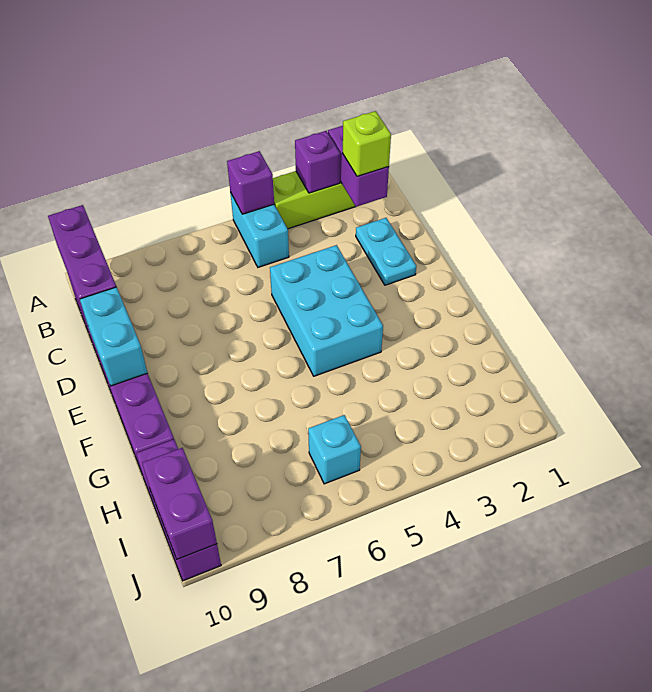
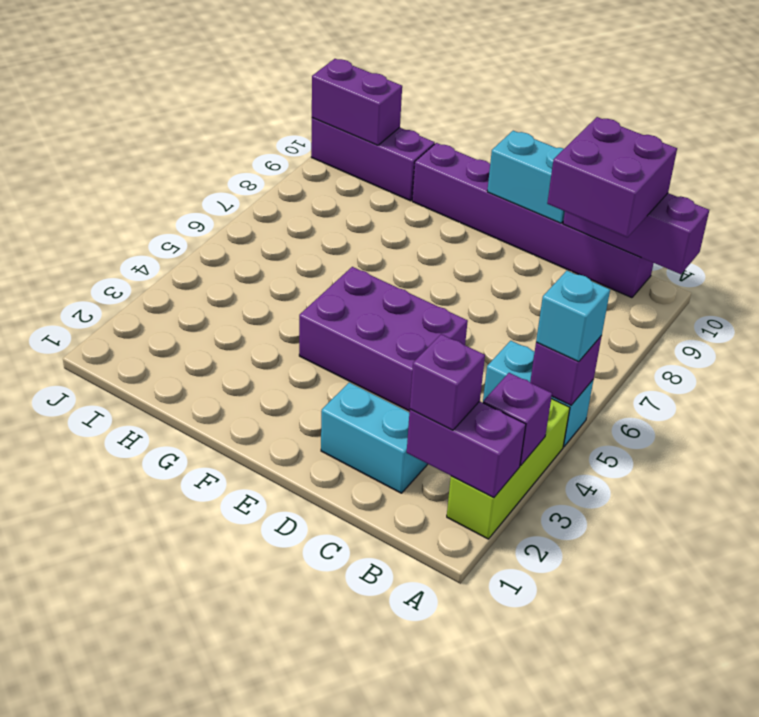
lime 1x1 brick [343,111,391,176] -> purple 1x1 brick [410,334,485,430]
none -> purple 2x2 brick [547,117,677,237]
cyan 1x2 plate [356,218,416,285] -> cyan 1x2 brick [321,383,428,493]
cyan 2x3 brick [270,245,383,376] -> purple 2x3 brick [299,267,468,411]
cyan 1x1 brick [308,415,361,484] -> cyan 1x1 brick moved to [536,271,610,362]

